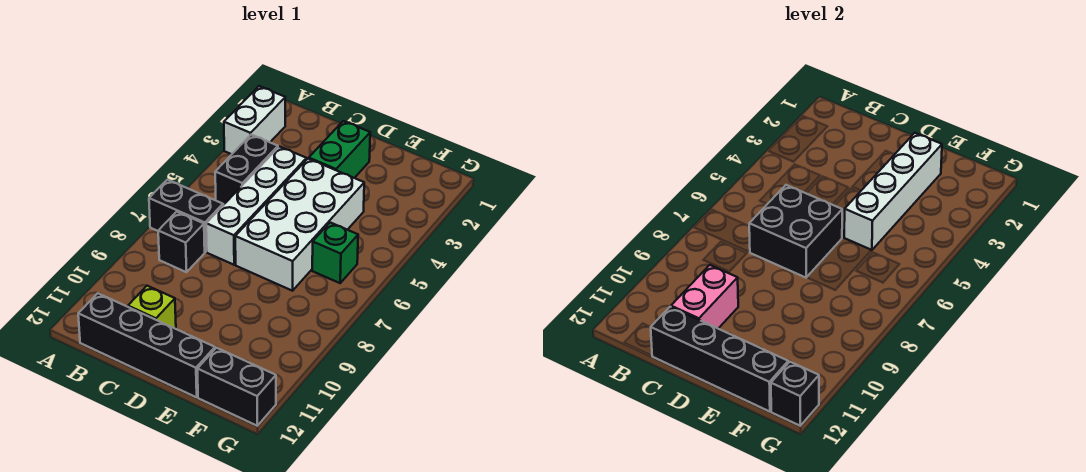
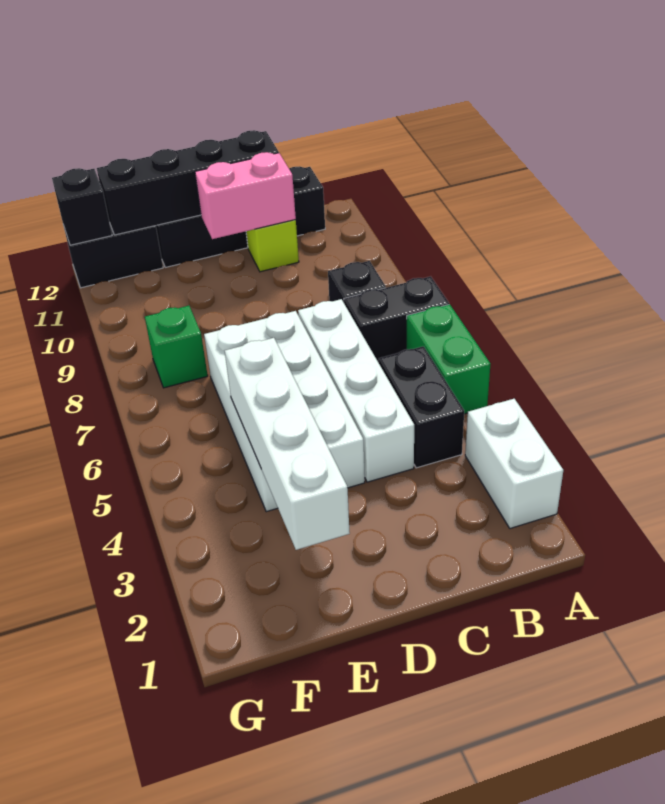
black 2x2 brick [749,185,842,278] -> none
pink 1x2 brick [671,265,738,328] -> pink 1x2 brick turned to [195,152,296,239]
green 1x2 brick [309,121,370,178] -> green 1x2 brick moved to [407,304,490,414]
green 1x1 brick [312,223,358,283] -> green 1x1 brick moved to [145,306,208,388]

